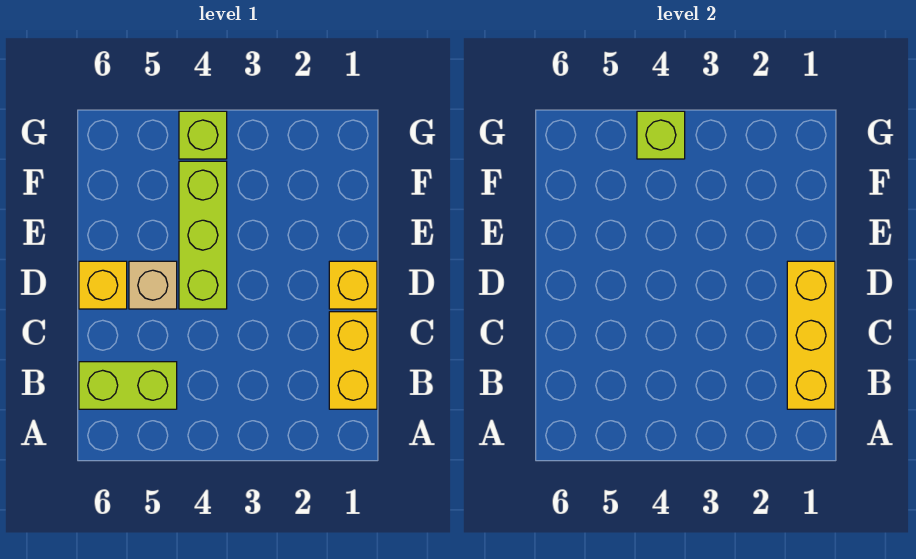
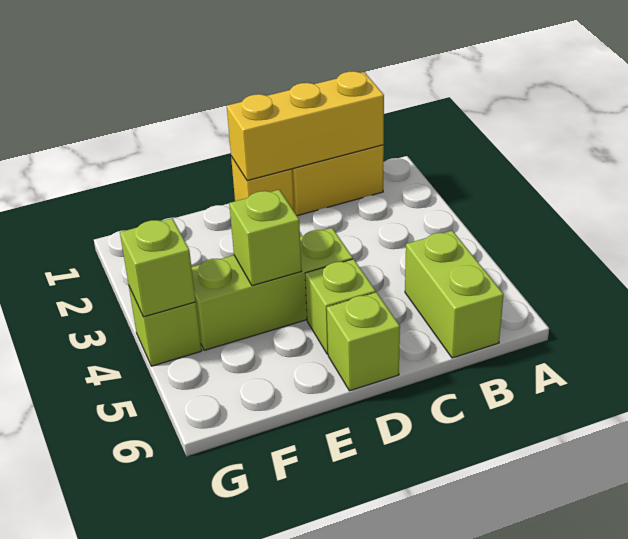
tan 1x1 brick [129,261,177,309] -> lime 1x1 brick [305,259,376,354]
yellow 1x1 brick [79,261,127,309] -> lime 1x1 brick [327,292,400,391]
none -> lime 1x1 brick [229,190,302,286]

